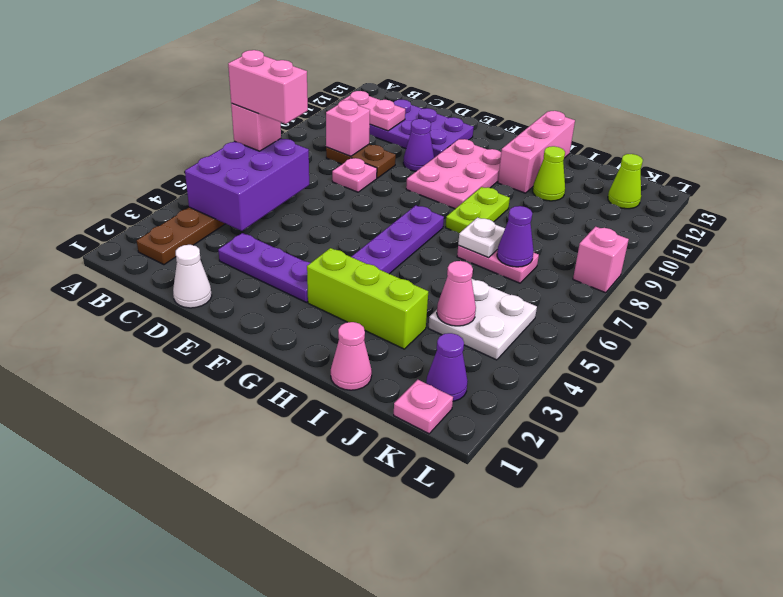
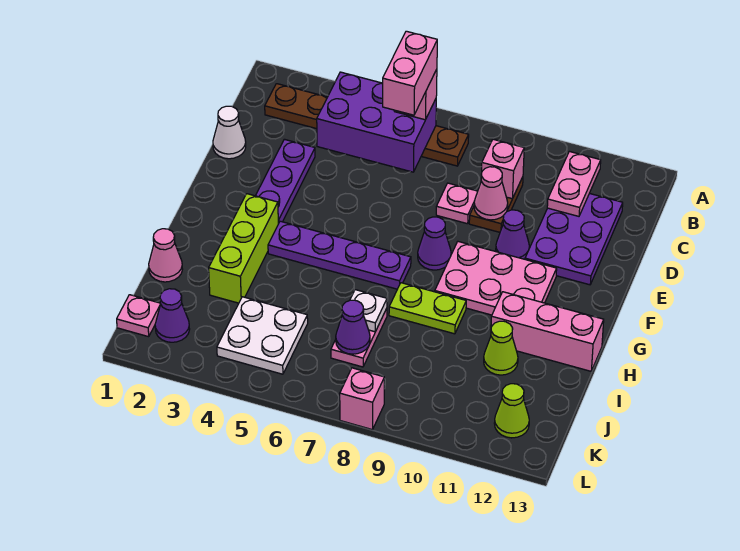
none -> purple 1x1 cone [418,217,451,270]
pink 1x1 cone [437,261,476,326] -> pink 1x1 cone moved to [474,167,508,220]

